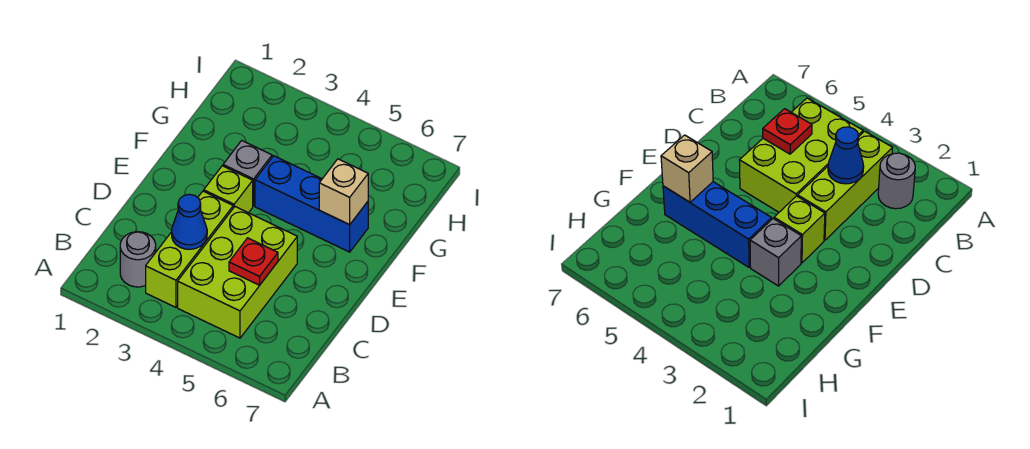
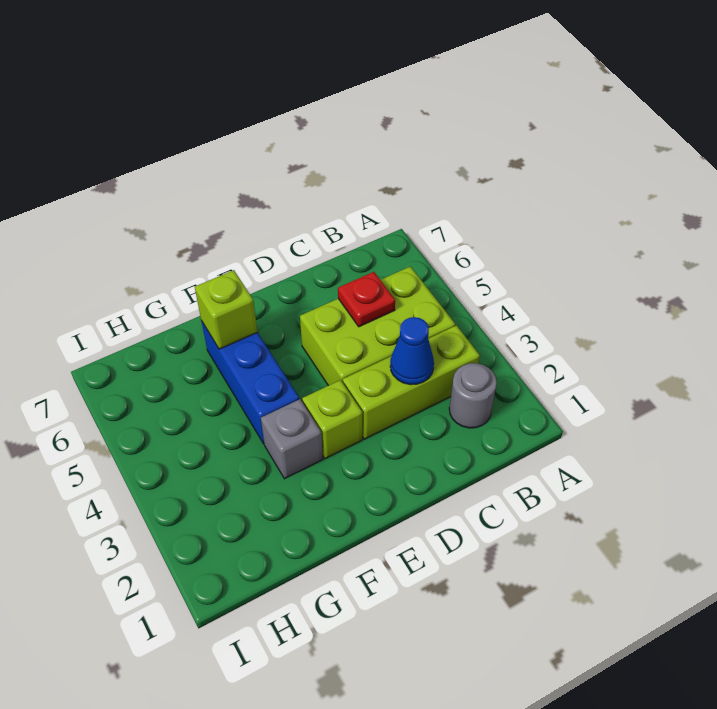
tan 1x1 brick [319,159,368,225] -> lime 1x1 brick [195,270,257,349]

